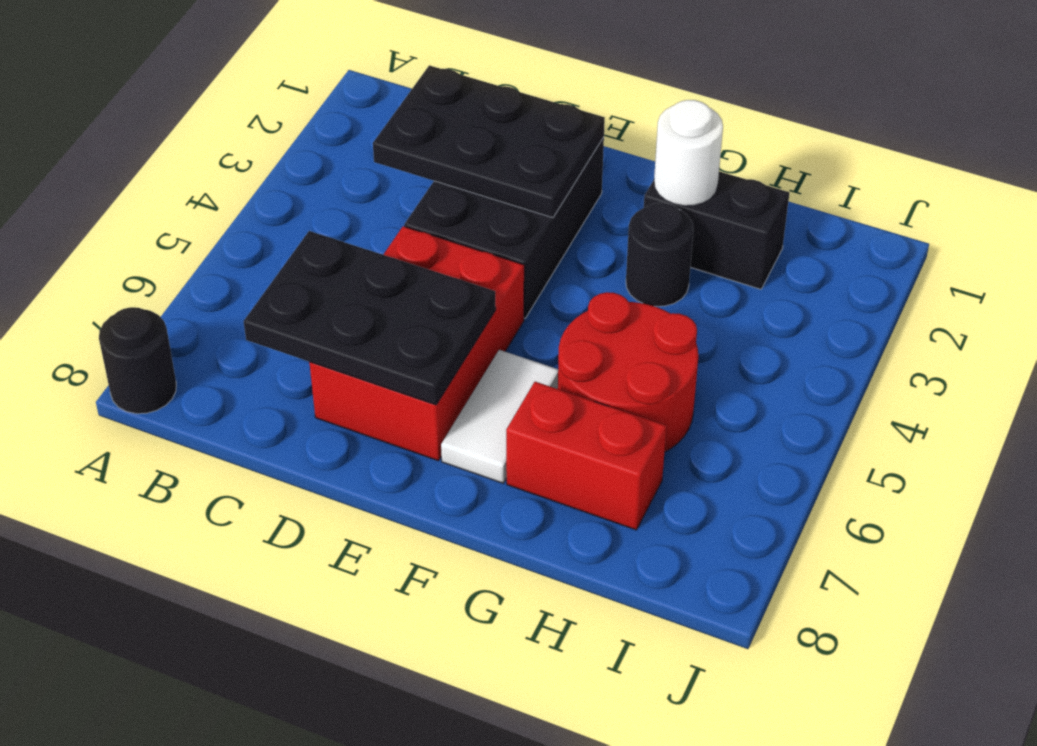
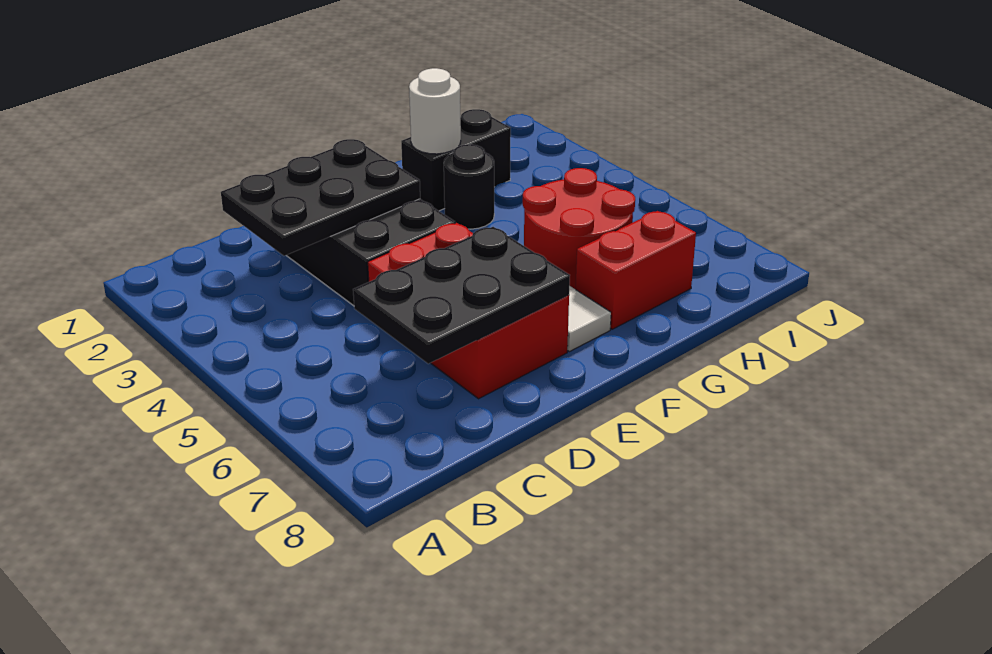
black 1x1 round brick [99,307,176,414] -> none

